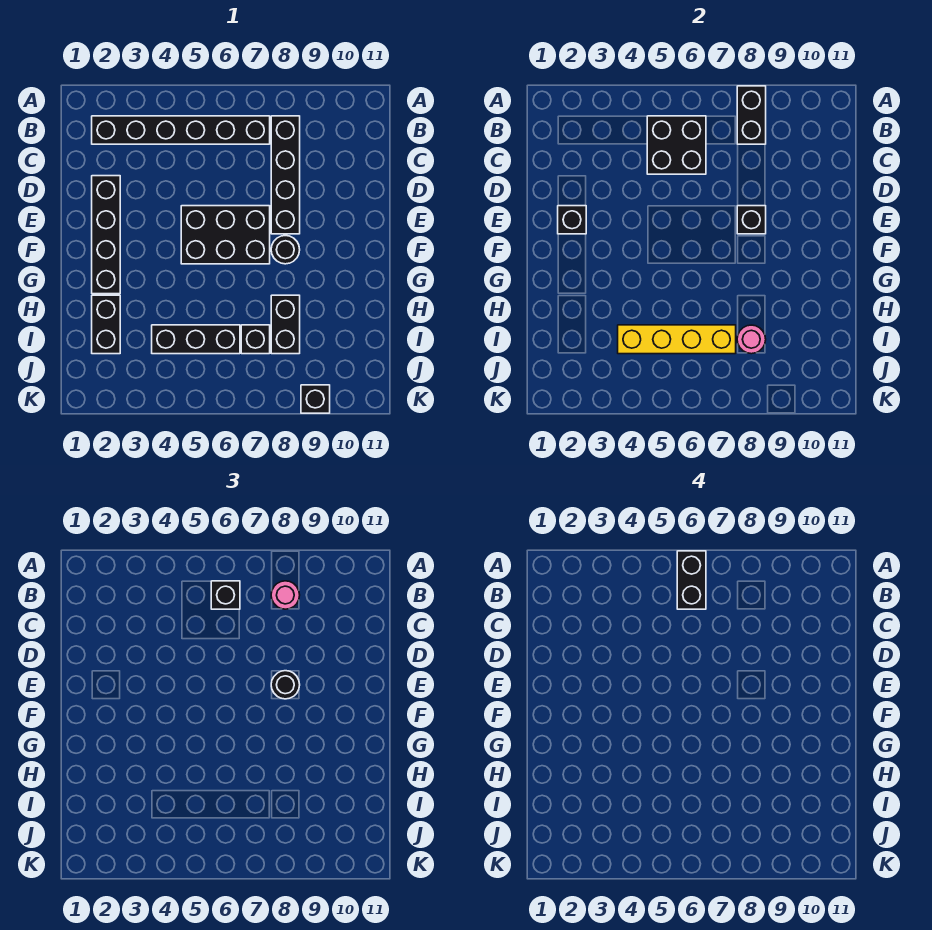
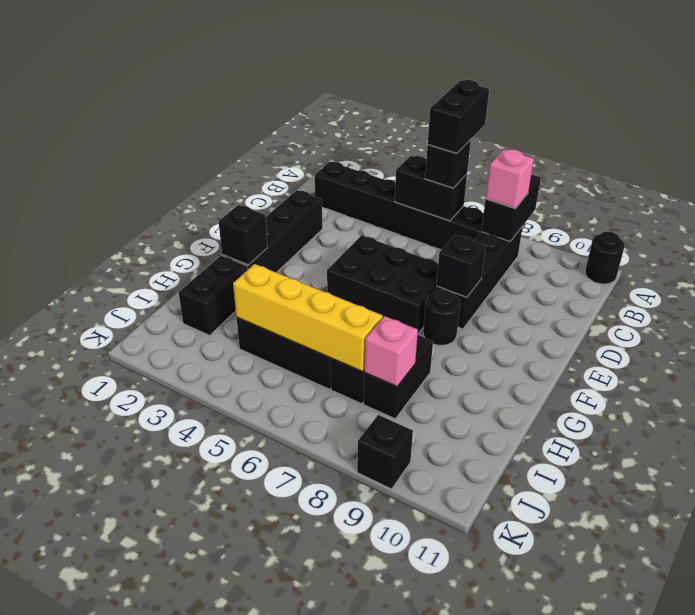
black 2x2 brick [647,116,706,174] -> black 1x2 brick [395,156,467,221]
pink 1x1 round brick [271,581,300,609] -> pink 1x1 brick [486,149,534,209]
black 1x1 brick [558,206,586,234] -> black 1x1 brick moved to [219,205,267,265]
black 1x1 round brick [271,671,300,699] -> black 1x1 round brick moved to [585,232,625,284]
pink 1x1 round brick [737,325,766,354] -> pink 1x1 brick [364,316,418,386]

